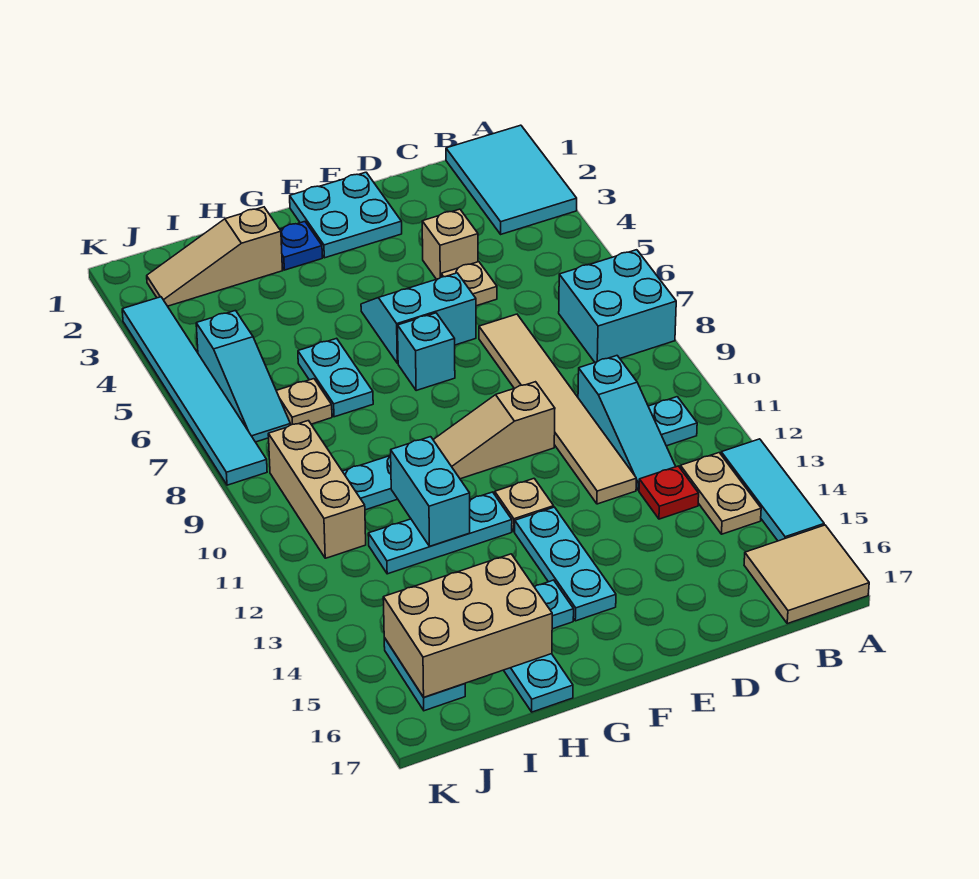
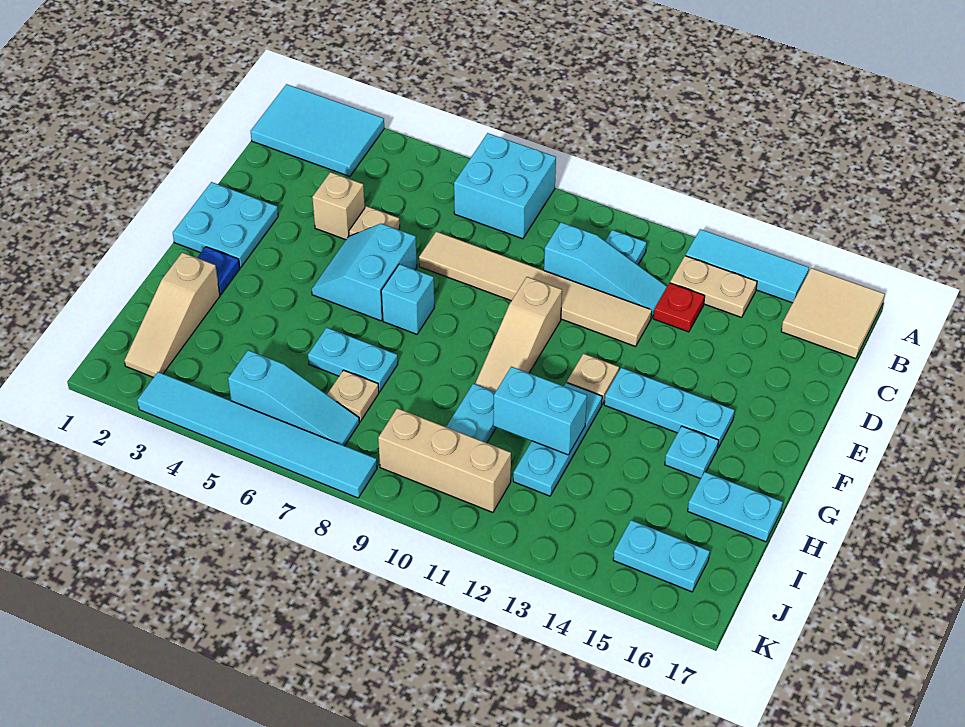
tan 2x3 brick [383,554,552,697] -> none

